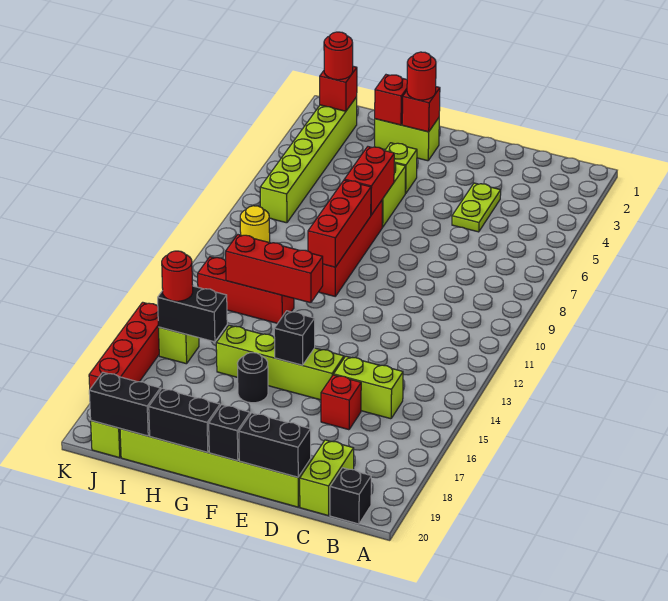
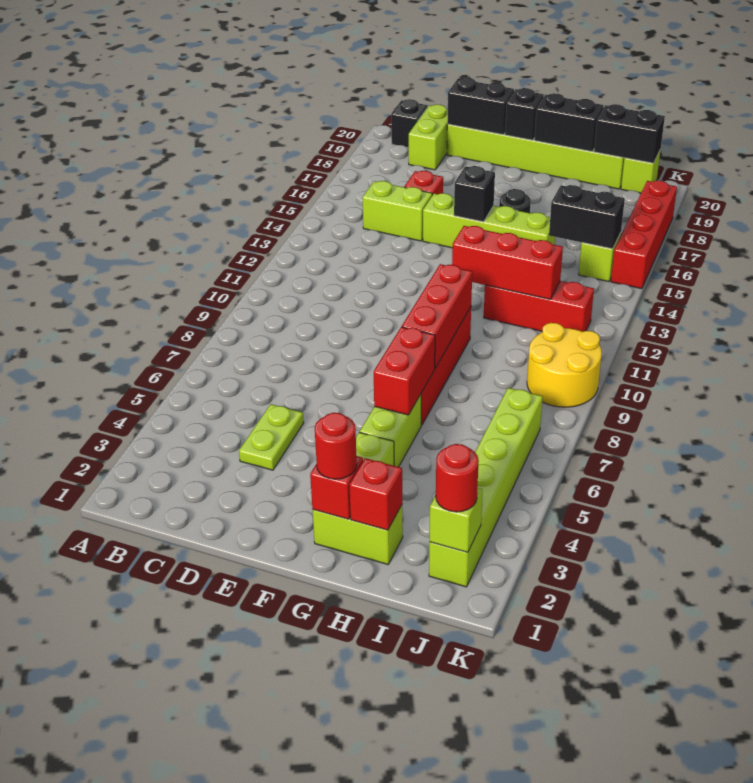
red 1x1 brick [320,66,357,111] -> lime 1x1 brick [429,488,483,552]
yellow 1x1 round brick [240,206,270,243] -> yellow 2x2 round brick [527,323,602,407]
red 1x1 round brick [162,251,193,301] -> none

